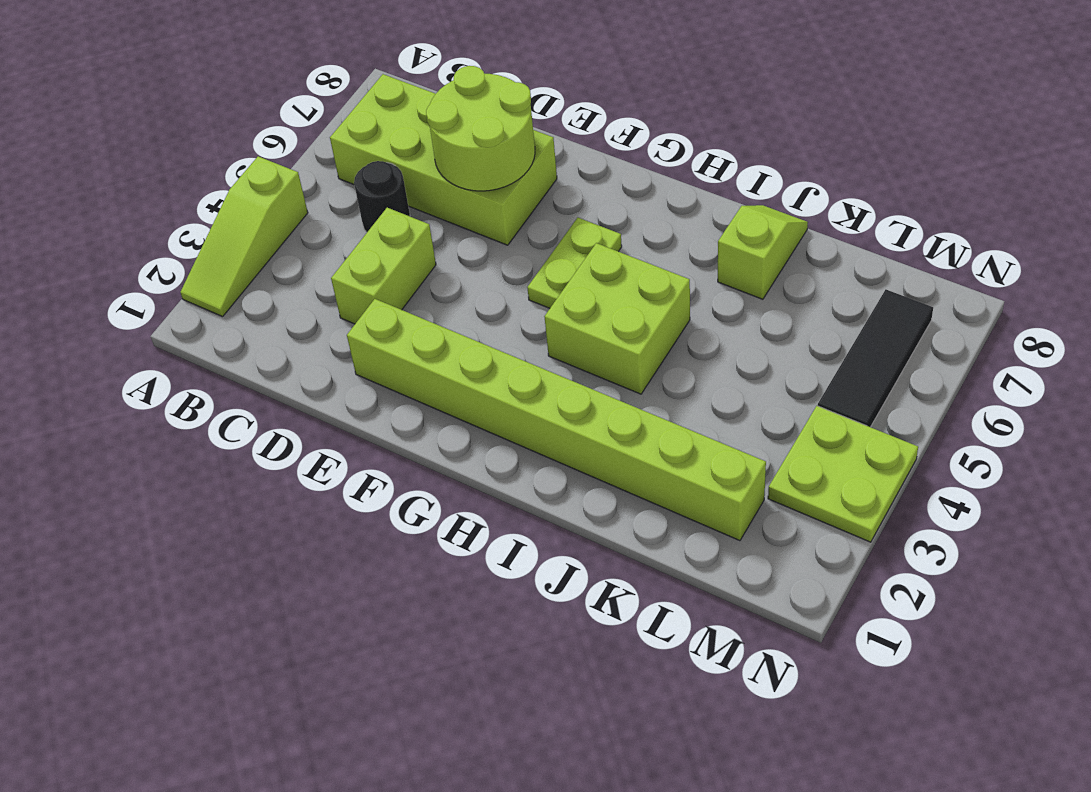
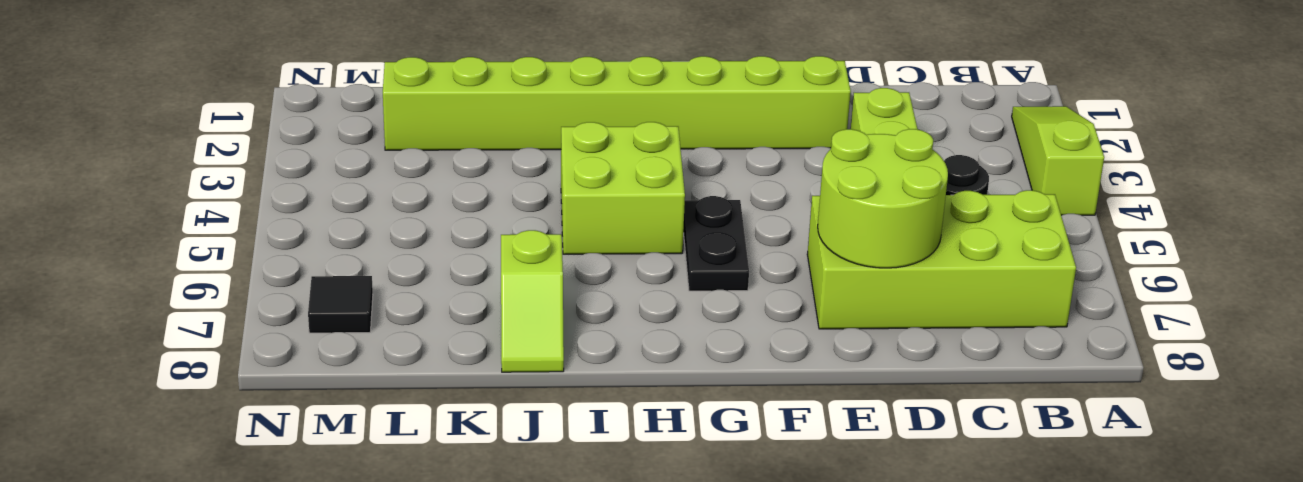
lime 1x2 plate [527,218,622,308] -> black 1x2 plate [683,196,749,291]
lime 2x2 plate [768,406,918,542] -> none
black 1x3 tile [818,290,933,427] -> black 1x1 tile [308,276,373,333]

